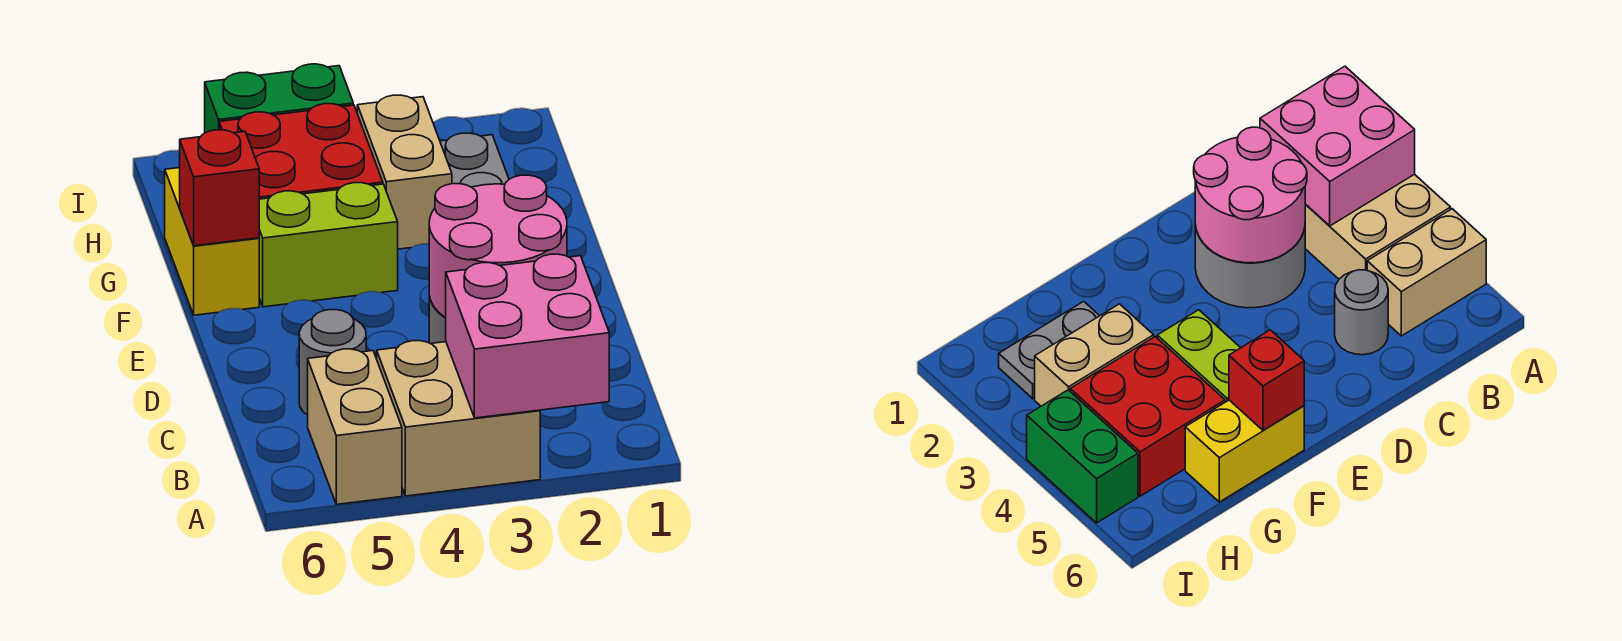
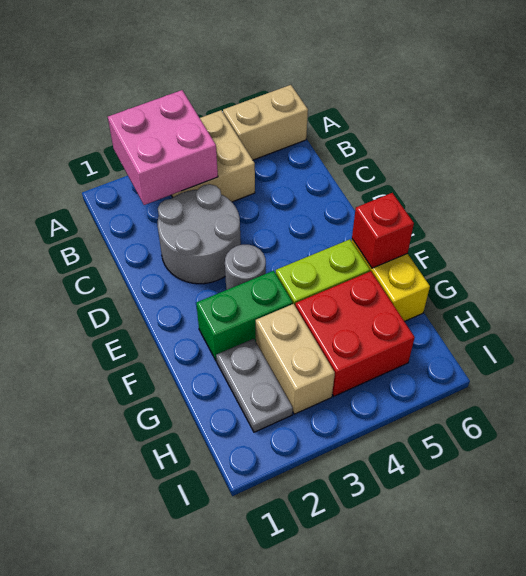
tan 1x2 brick [308,349,402,504] -> tan 1x2 brick turned to [223,85,308,160]
pink 2x2 round brick [429,175,567,318] -> none
grey 1x1 round brick [299,310,366,415] -> grey 1x1 round brick moved to [225,245,266,290]
green 1x2 brick [205,64,353,133] -> green 1x2 brick moved to [196,271,293,361]

